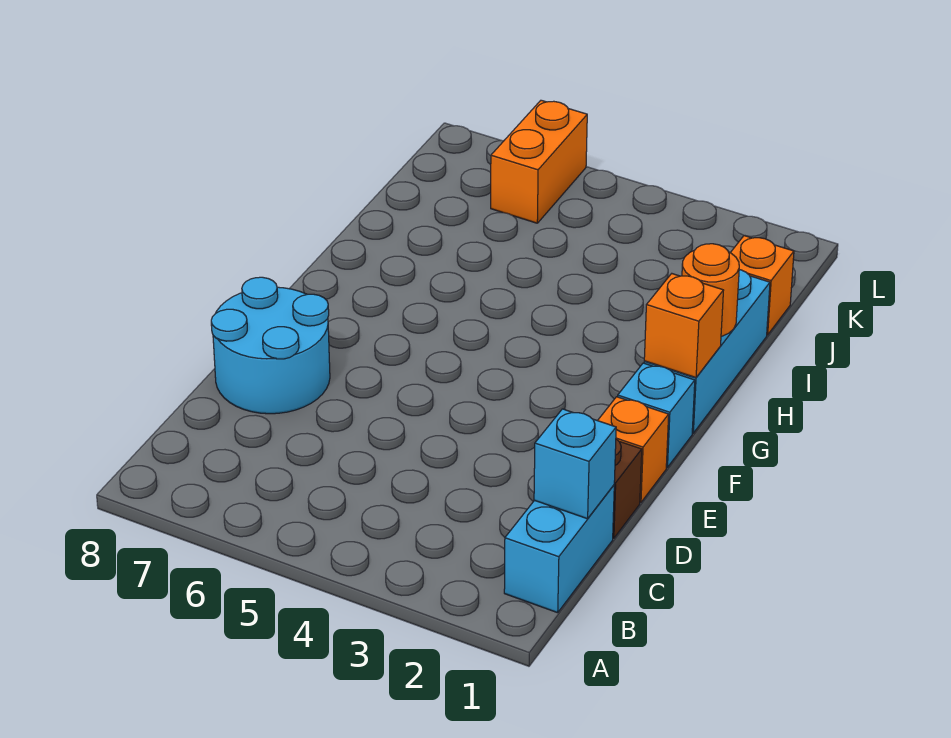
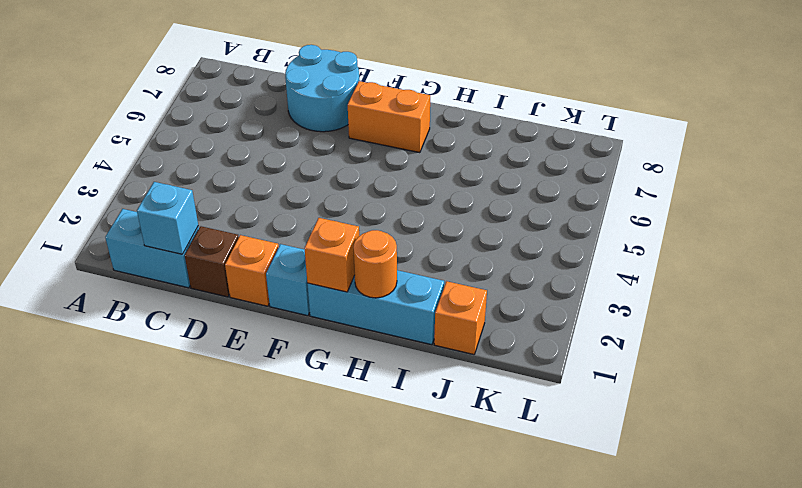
orange 1x2 brick [491,100,587,223] -> orange 1x2 brick moved to [348,81,430,153]

